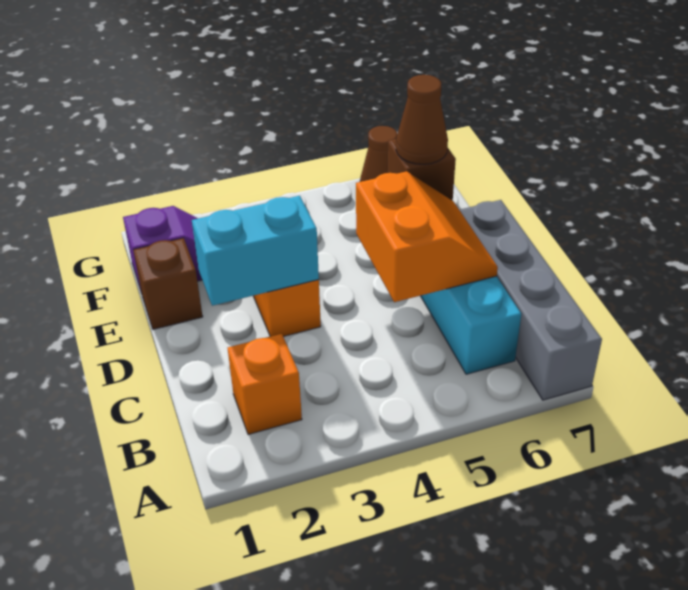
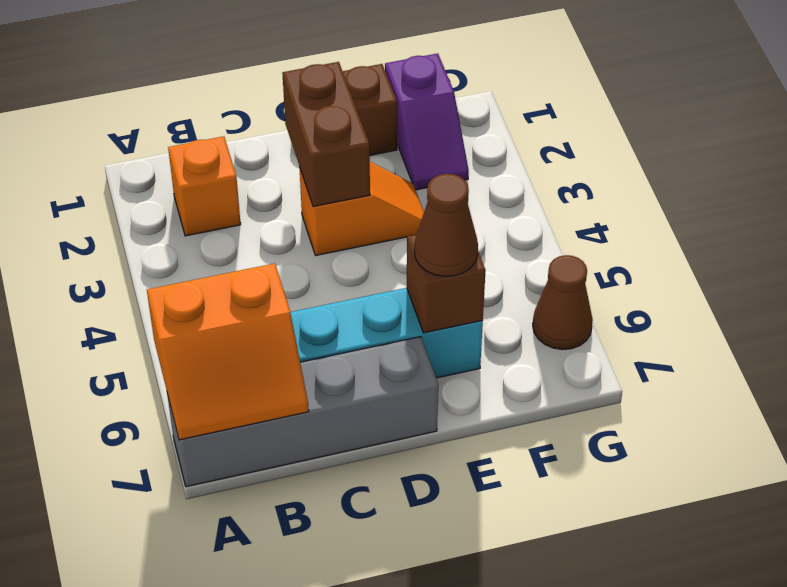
orange 2x2 slope [356,171,498,302] -> orange 2x2 slope moved to [147,263,309,440]
cyan 1x2 brick [192,196,319,306] -> brown 1x2 brick [282,62,370,207]

